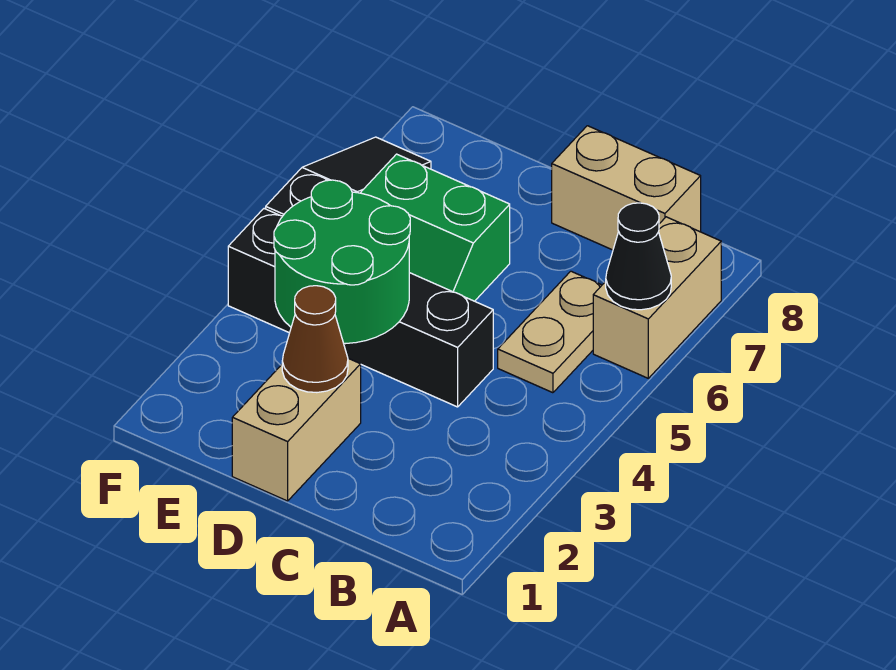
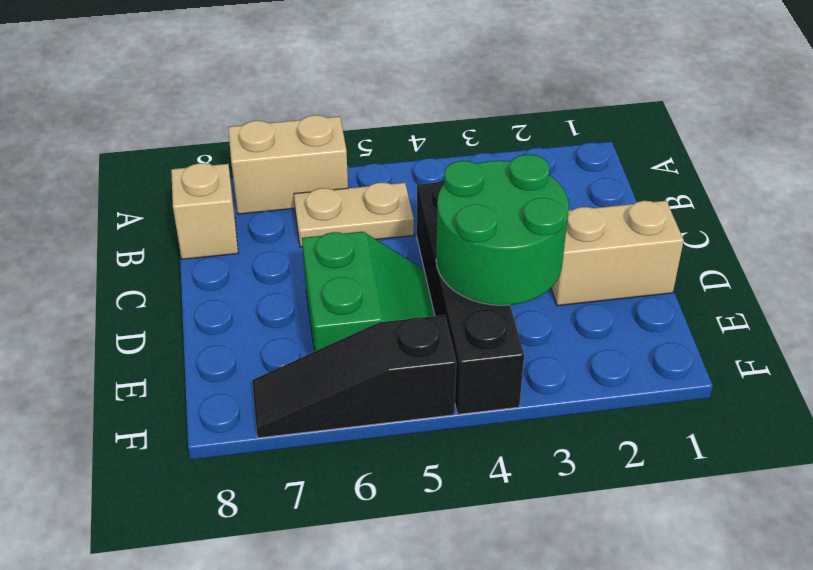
black 1x1 cone [606,203,671,310] -> none
tan 1x2 brick [552,126,701,250] -> tan 1x1 brick [171,163,238,259]
brown 1x1 cone [282,286,348,392] -> none

